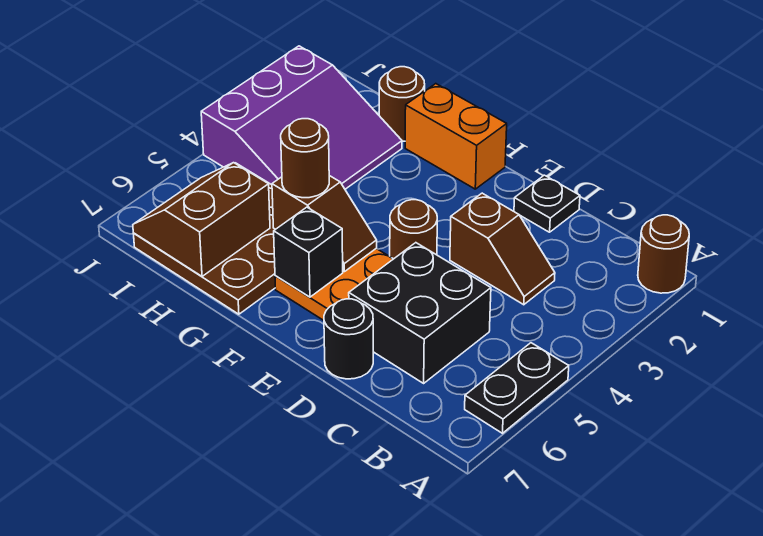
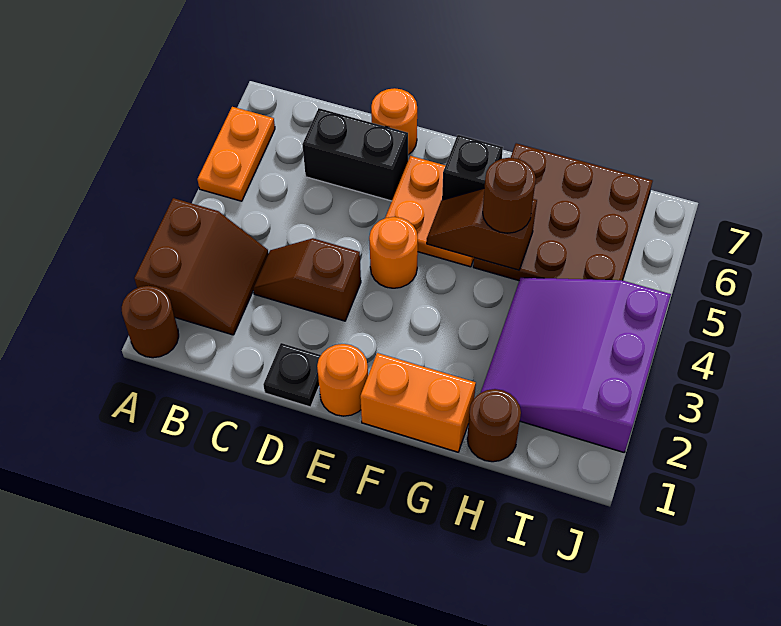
black 1x2 plate [465,343,569,433] -> orange 1x2 plate [197,107,275,201]
black 2x2 brick [349,243,491,383] -> black 1x2 brick [302,108,408,201]
black 1x1 round brick [324,299,373,379] -> orange 1x1 round brick [371,88,417,155]
none -> orange 1x1 round brick [317,344,368,416]
brown 1x1 round brick [390,200,437,259] -> orange 1x1 round brick [369,217,418,288]
brown 2x2 slope [133,163,270,276] -> brown 2x2 slope moved to [134,198,268,335]

